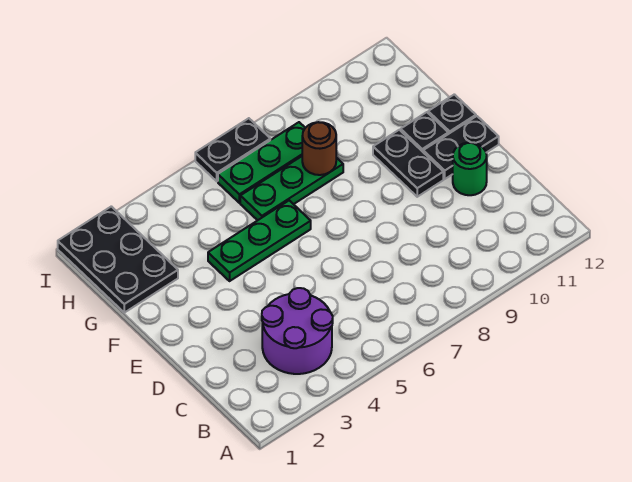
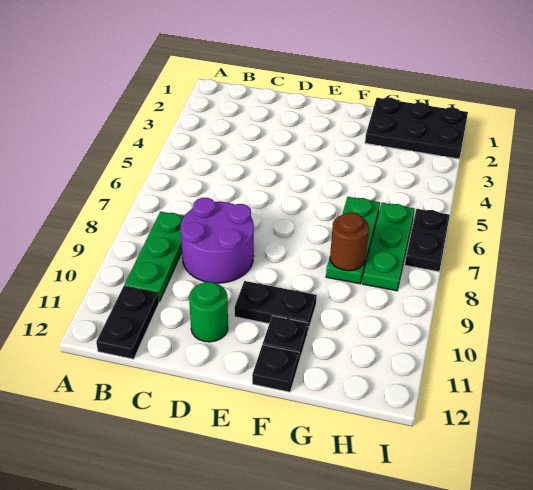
purple 2x2 round brick [262,288,333,374] -> purple 2x2 round brick moved to [180,198,254,283]
black 1x2 plate [423,116,499,179] -> black 1x2 plate moved to [96,286,159,359]
green 1x3 plate [208,200,311,281] -> green 1x3 plate moved to [124,212,184,302]

